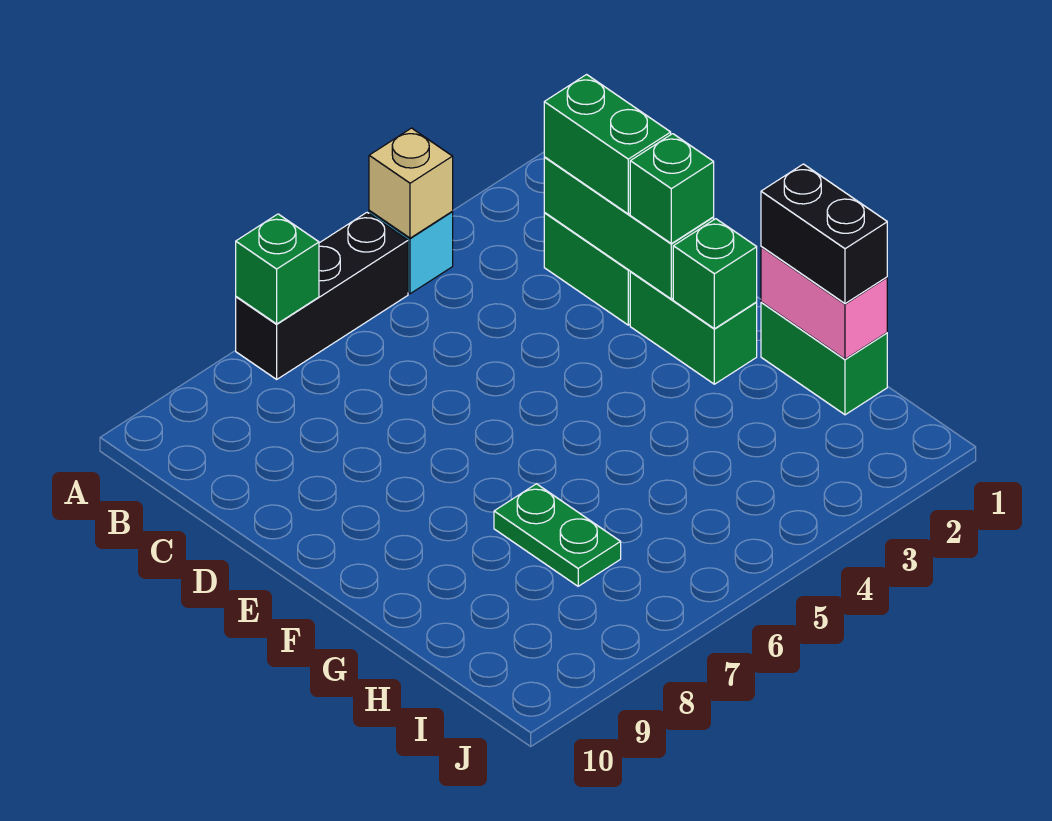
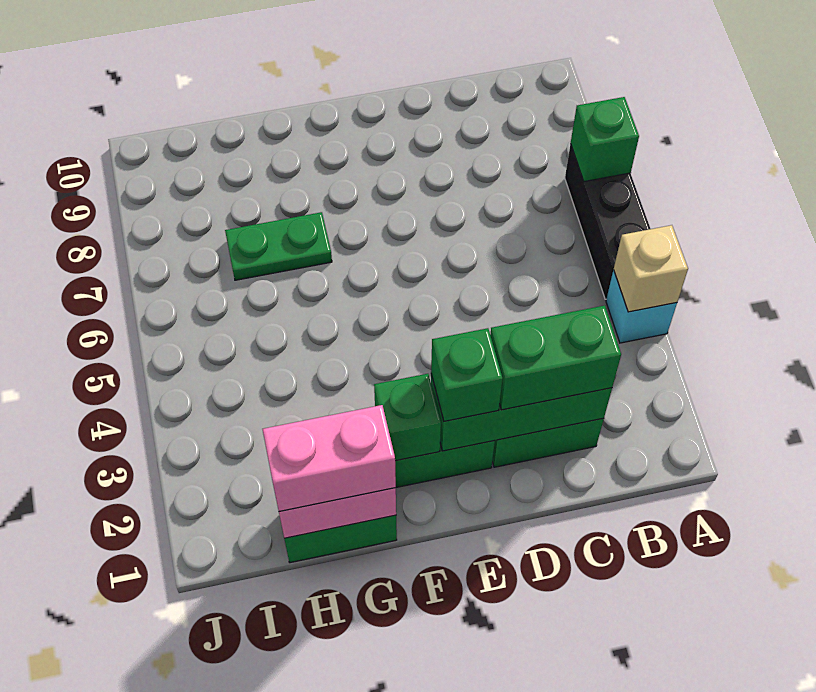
black 1x2 brick [761,164,887,304] -> pink 1x2 brick [263,405,396,512]

